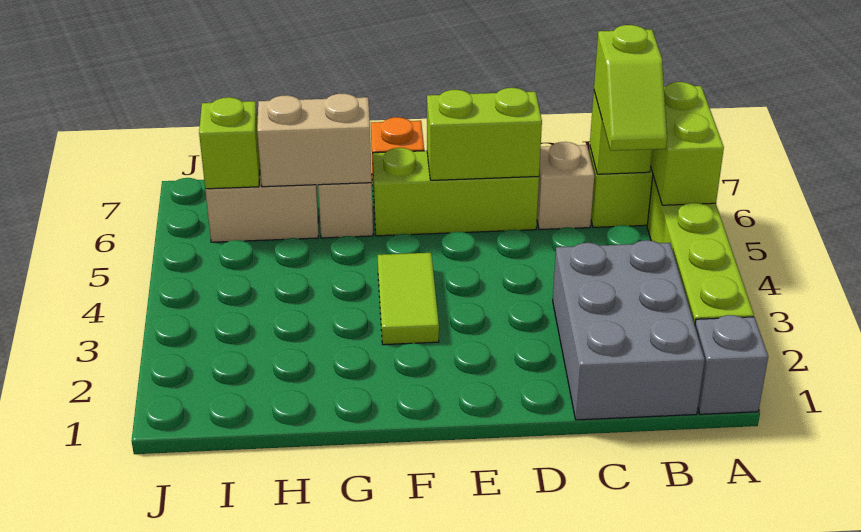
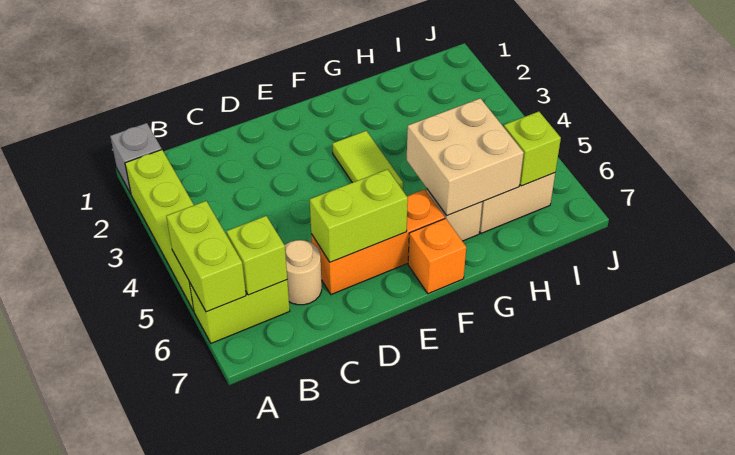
grey 2x3 brick [553,240,705,420] -> none
lime 1x2 slope [594,25,667,151] -> none
tan 1x1 brick [537,142,594,230] -> tan 1x1 round brick [285,240,322,305]
lime 1x3 brick [373,148,539,236] -> orange 1x3 brick [311,189,445,294]
tan 1x2 brick [257,94,372,187] -> tan 2x2 brick [407,98,524,216]

